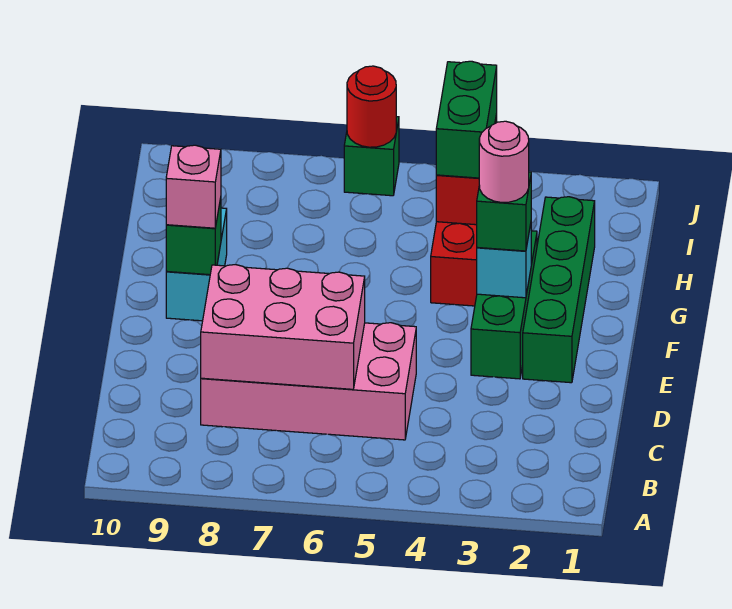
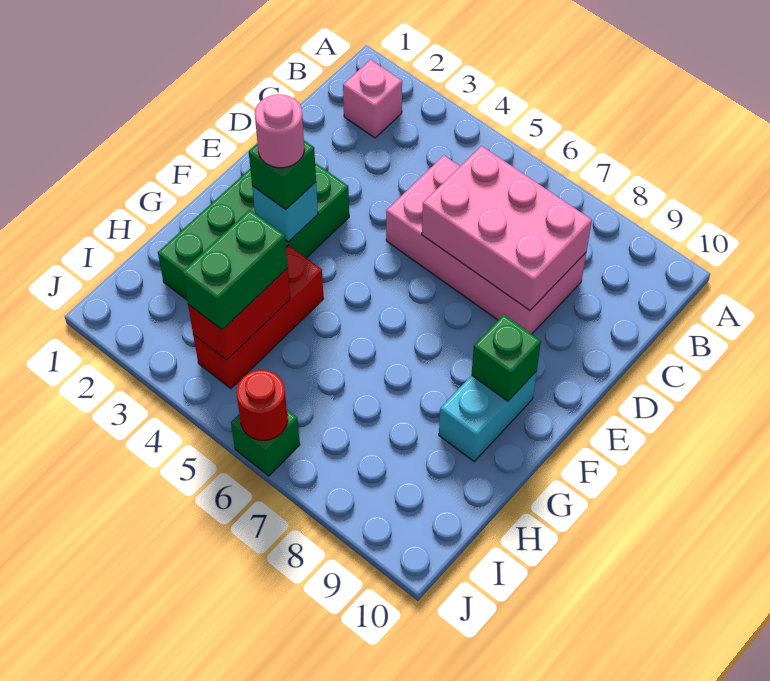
pink 1x1 brick [166,145,221,228] -> pink 1x1 brick moved to [343,60,402,138]

